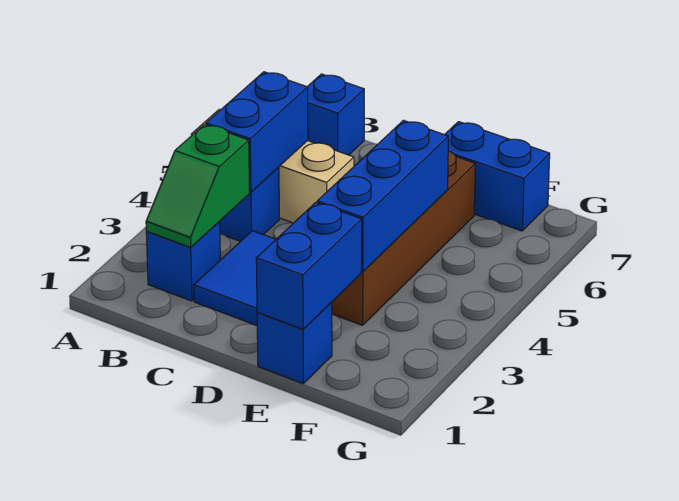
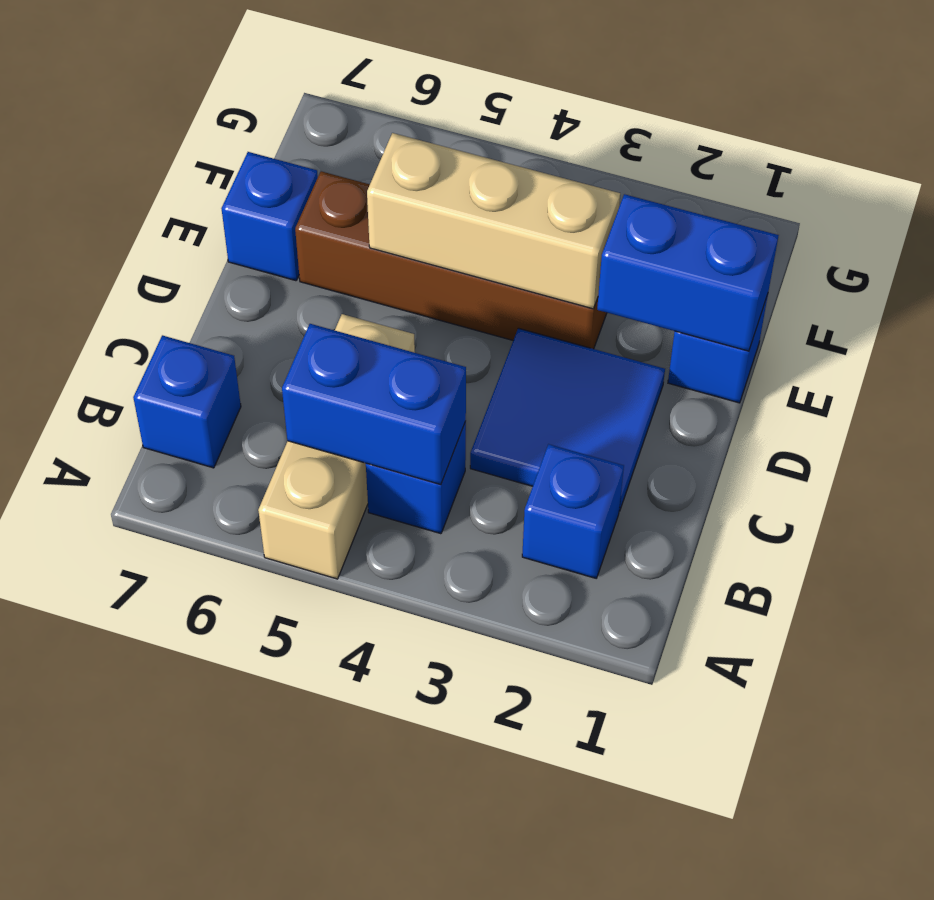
green 1x2 slope [146,124,250,247] -> none
blue 1x3 brick [317,120,448,272] -> tan 1x3 brick [367,133,620,309]
blue 1x2 brick [445,122,550,231] -> blue 1x1 brick [222,152,318,281]

